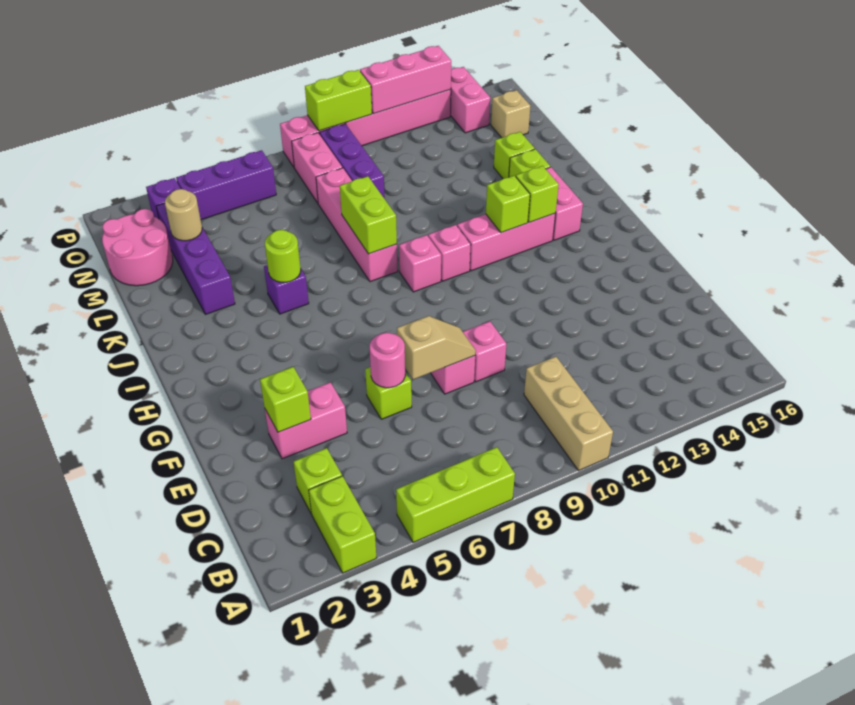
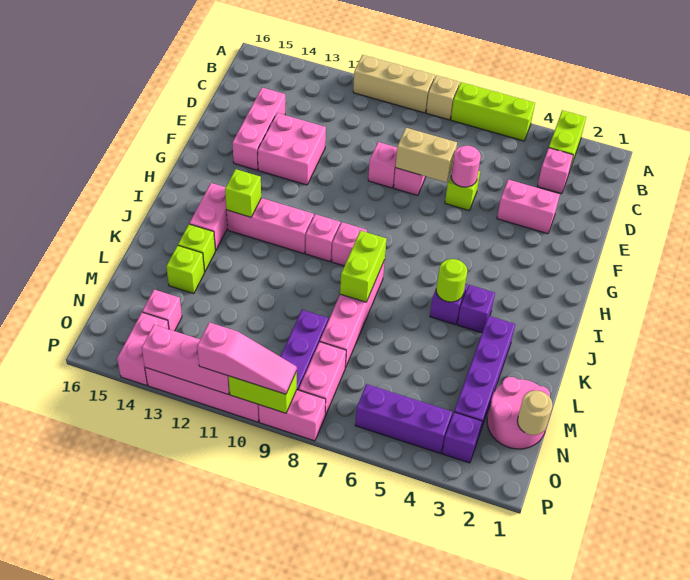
tan 1x3 brick [524,357,613,470] -> tan 1x3 brick turned to [353,55,435,113]
lime 1x1 brick [294,448,342,514] -> pink 1x1 brick [537,148,573,194]
none -> pink 1x3 brick [232,88,285,170]
lime 1x1 brick [260,367,311,432] -> none
tan 1x2 slope [397,316,476,379] -> tan 1x2 brick [396,128,457,182]
none -> pink 2x2 brick [258,113,326,185]
lime 1x1 brick [486,176,530,233] -> none
none -> purple 1x1 brick [457,285,495,333]
tan 1x1 round brick [165,189,202,241] -> tan 1x1 round brick moved to [517,390,552,435]
none -> pink 1x1 brick [142,290,182,331]
tan 1x1 brick [491,90,530,138] -> tan 1x1 brick moved to [426,75,460,120]
none -> pink 1x3 slope [197,322,297,394]

